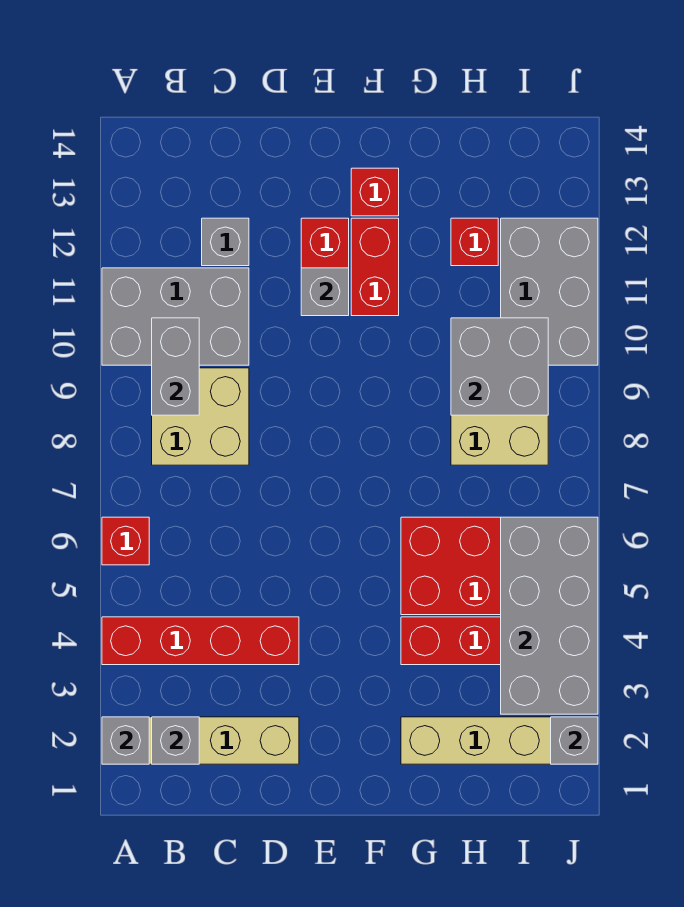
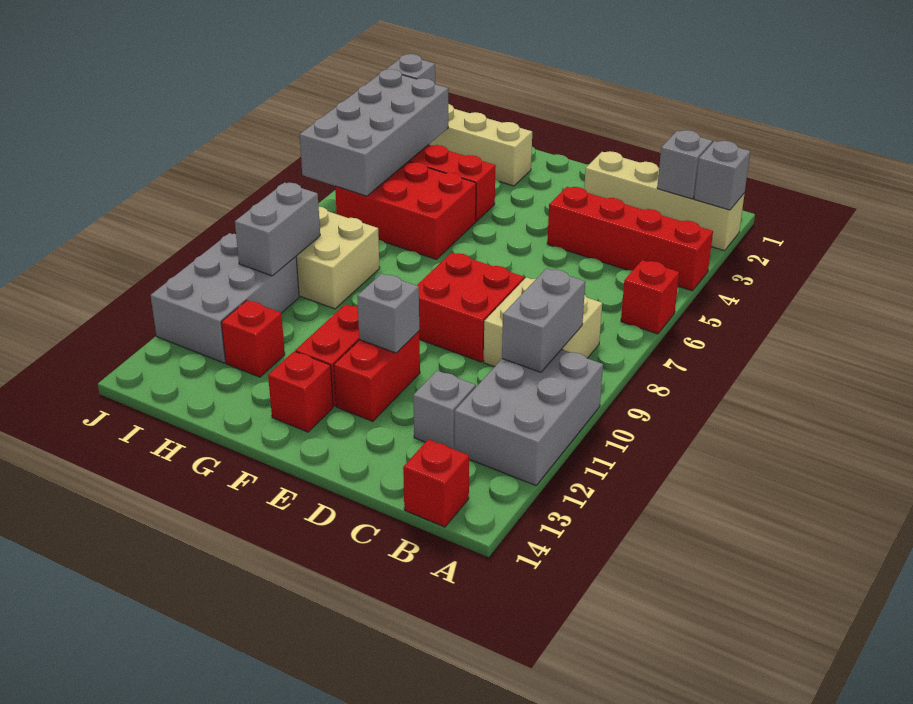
grey 2x3 brick [102,268,249,365] -> grey 2x3 brick turned to [455,349,603,485]
none -> red 1x1 brick [403,439,469,527]
none -> red 2x2 brick [417,253,524,362]
grey 2x2 brick [451,318,548,415] -> grey 1x2 brick [235,182,320,276]

